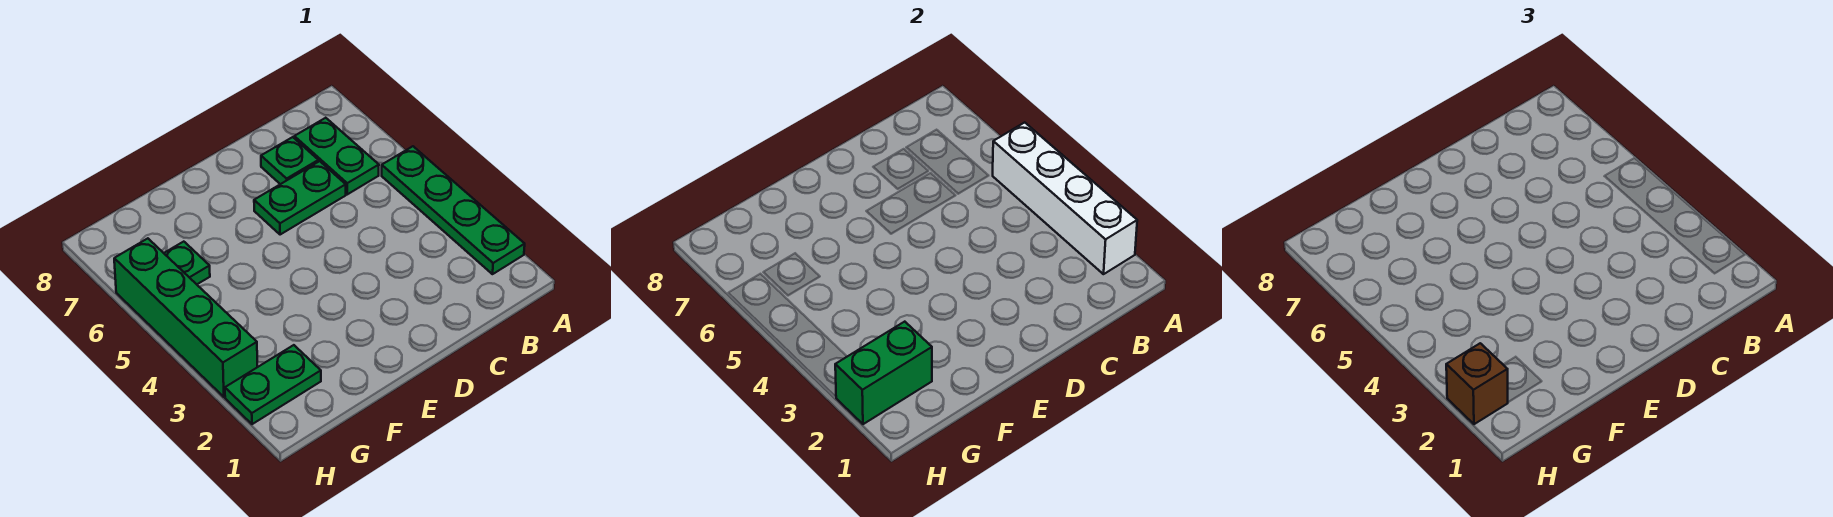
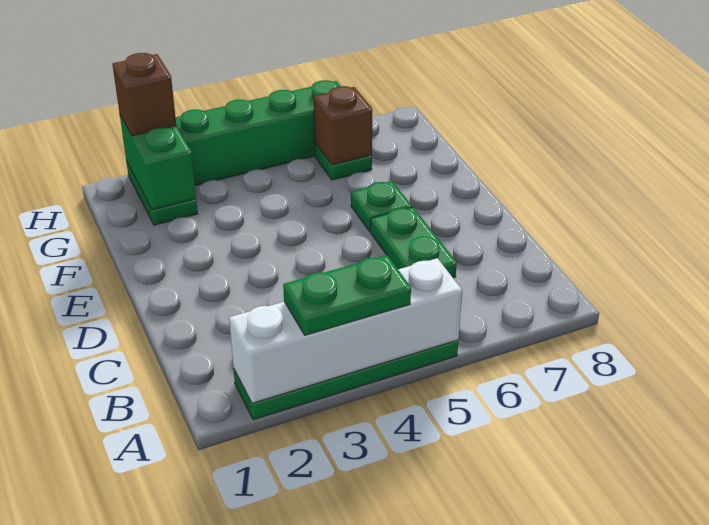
green 1x2 plate [294,118,379,195] -> green 1x2 plate moved to [283,255,411,335]
green 1x1 plate [261,137,318,184] -> green 1x1 plate moved to [351,181,412,232]
none -> brown 1x1 brick [314,86,372,165]

